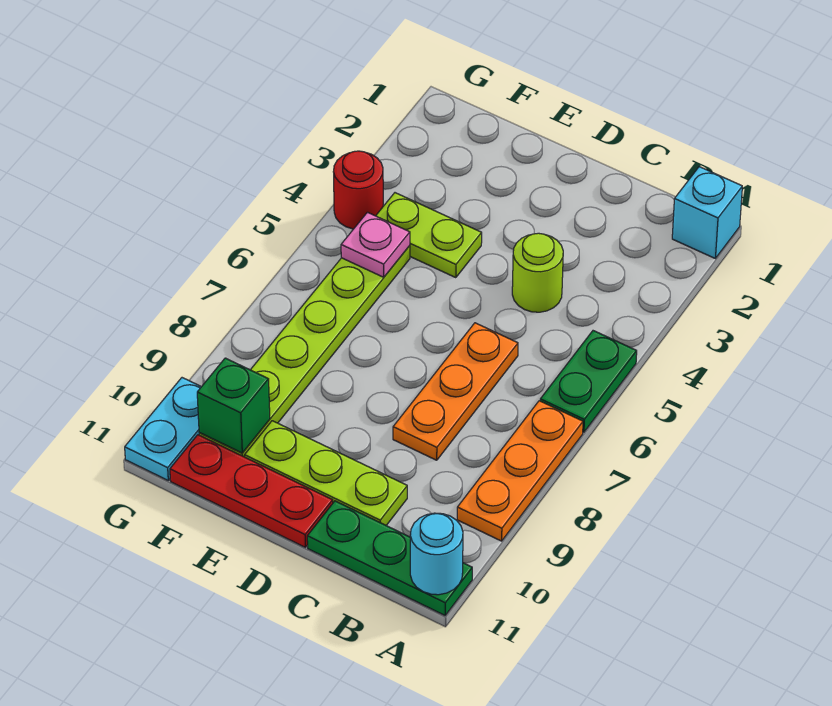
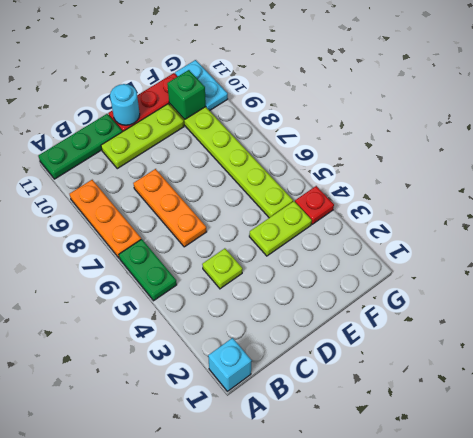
cyan 1x1 round brick [410,513,463,595] -> cyan 1x1 round brick moved to [110,84,140,125]
lime 1x1 round brick [512,233,563,312] -> lime 1x1 plate [202,248,243,289]
pink 1x1 plate [341,212,410,277] -> none
red 1x1 round brick [333,151,383,229] -> red 1x1 plate [295,186,334,224]

